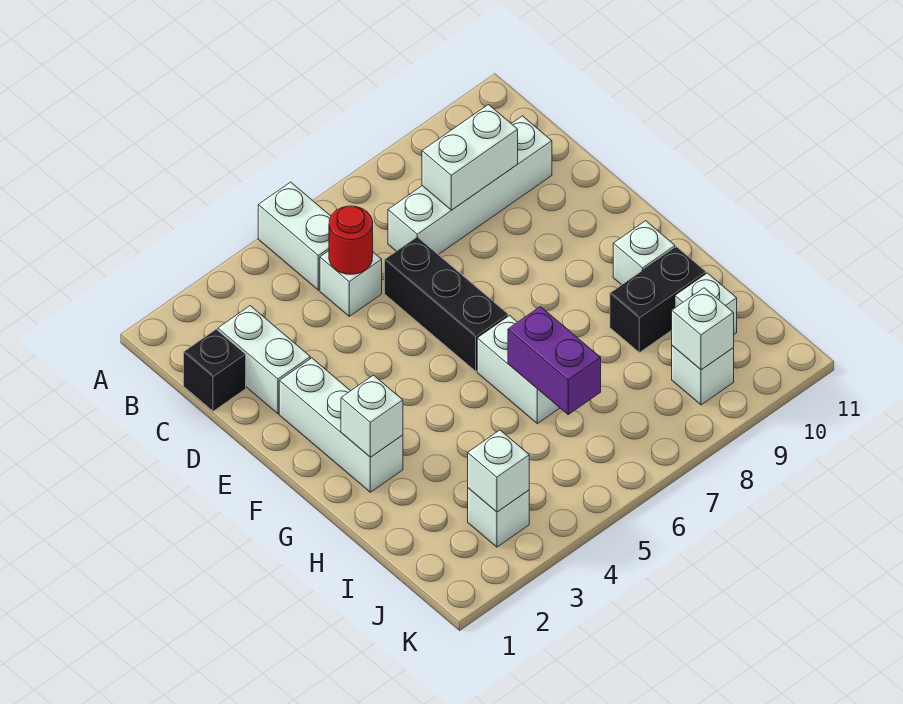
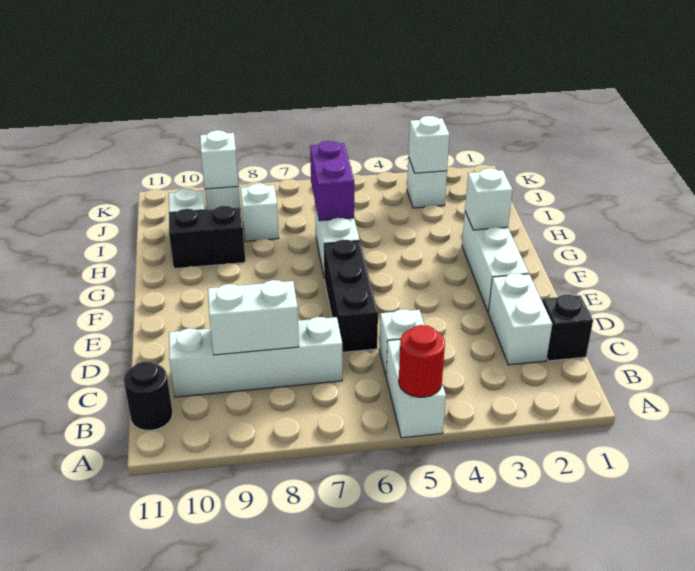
none -> black 1x1 round brick [124,361,173,430]
red 1x1 round brick [329,206,373,274] -> red 1x1 round brick moved to [399,325,445,397]
white 1x1 brick [613,221,675,285] -> white 1x1 brick moved to [241,183,279,241]

